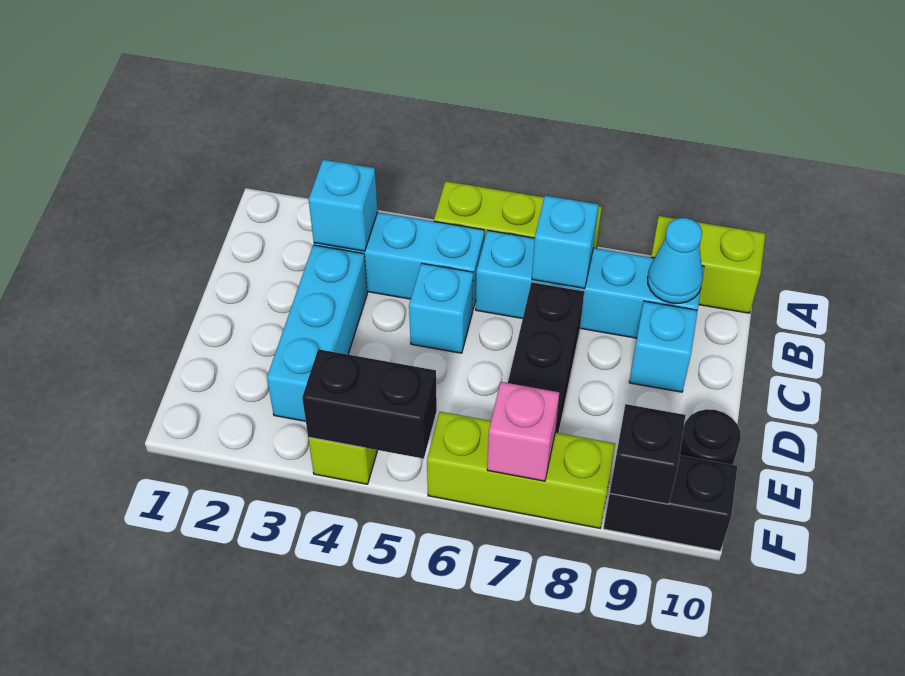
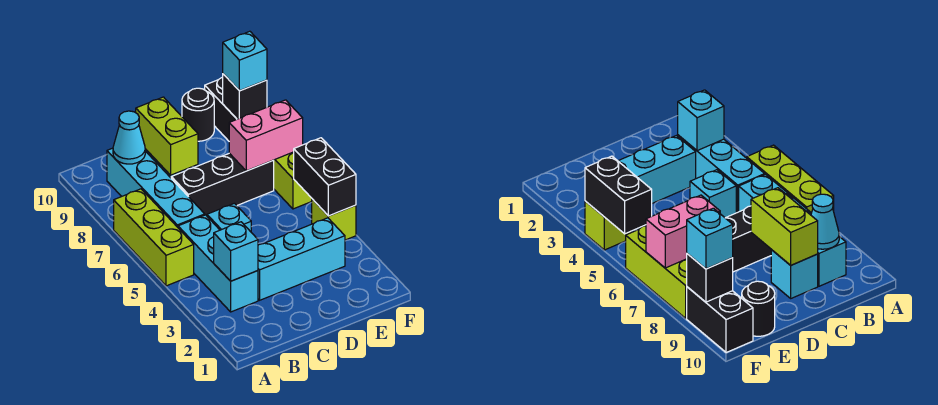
lime 1x2 brick [651,216,765,313] -> lime 1x2 brick moved to [136,97,198,175]
cyan 1x1 brick [532,196,599,288] -> cyan 1x1 brick moved to [223,31,267,91]
pink 1x1 brick [487,382,559,481] -> pink 1x2 brick [229,100,303,171]

